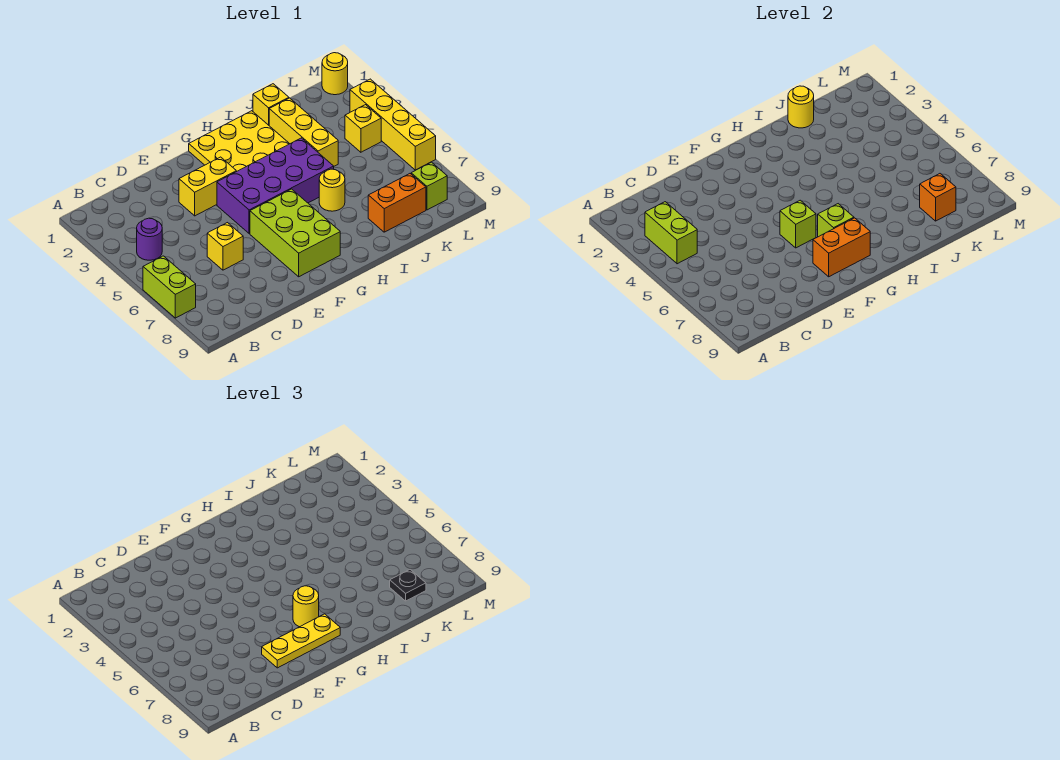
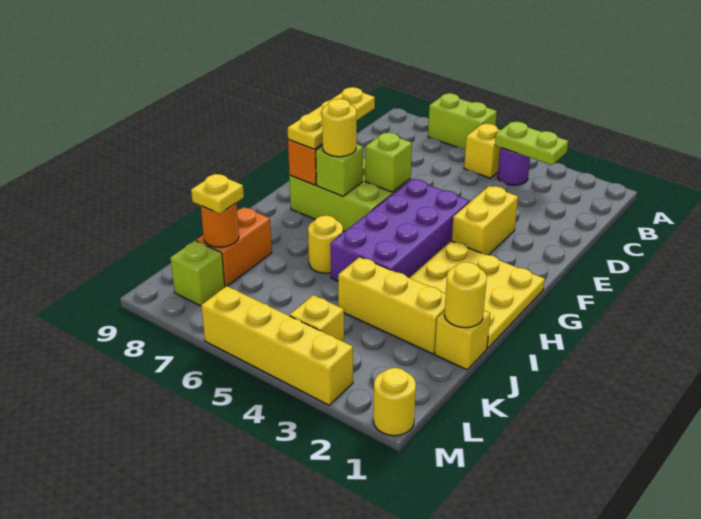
lime 1x2 brick [645,202,697,264] -> lime 1x2 plate [495,122,568,165]
yellow 1x1 brick [207,223,243,270] -> yellow 1x1 brick moved to [464,124,500,178]
orange 1x1 brick [920,174,956,221] -> orange 1x1 round brick [201,203,239,247]
black 1x1 plate [390,570,426,601] -> yellow 1x1 plate [191,174,244,214]

